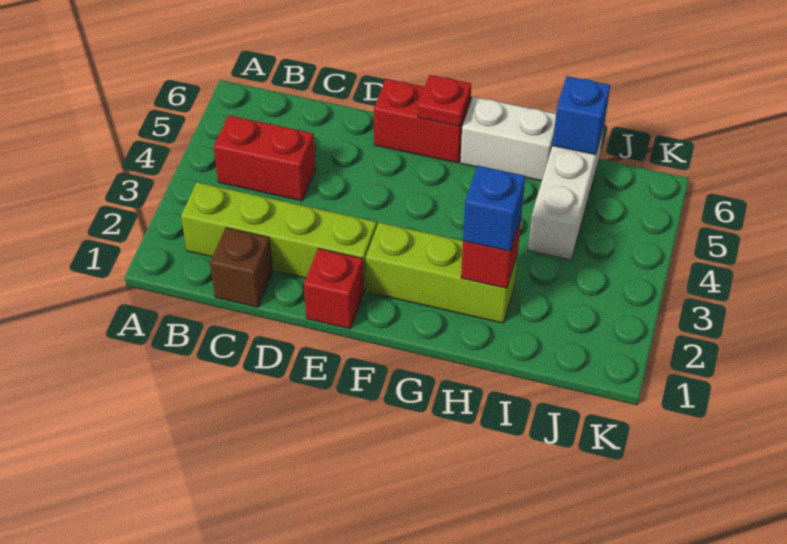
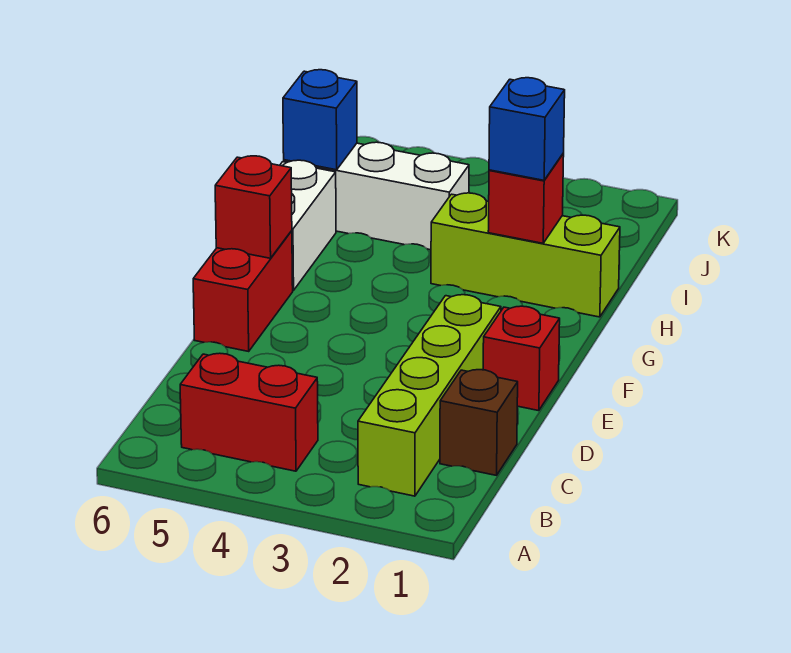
red 1x2 brick [214,115,316,201] -> red 1x2 brick turned to [180,353,318,471]
lime 1x3 brick [366,222,518,323] -> lime 1x3 brick turned to [431,193,620,317]
red 1x1 plate [418,75,471,126] -> red 1x1 brick [215,156,292,258]

